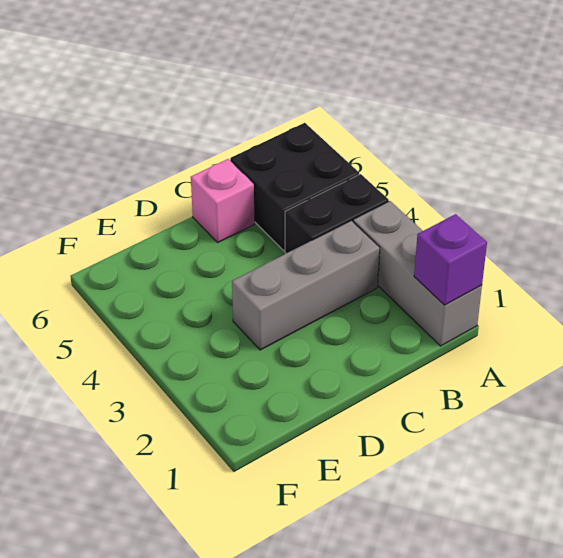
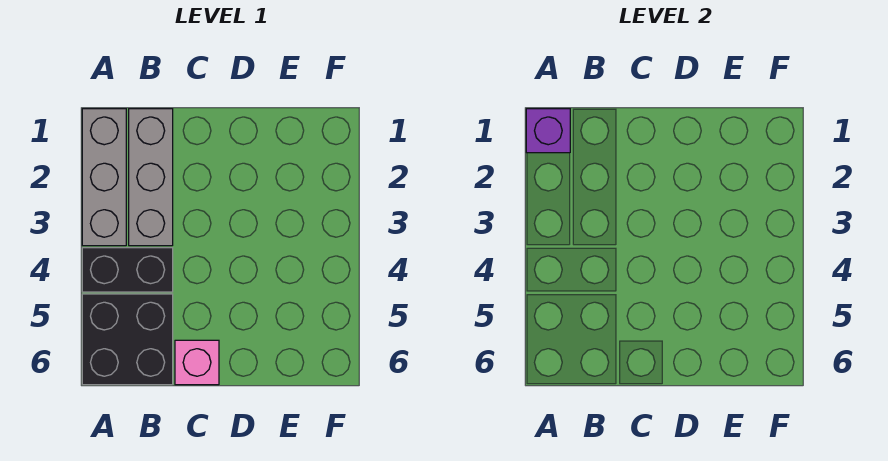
grey 1x3 brick [232,221,380,350] -> grey 1x3 brick turned to [129,109,173,246]

